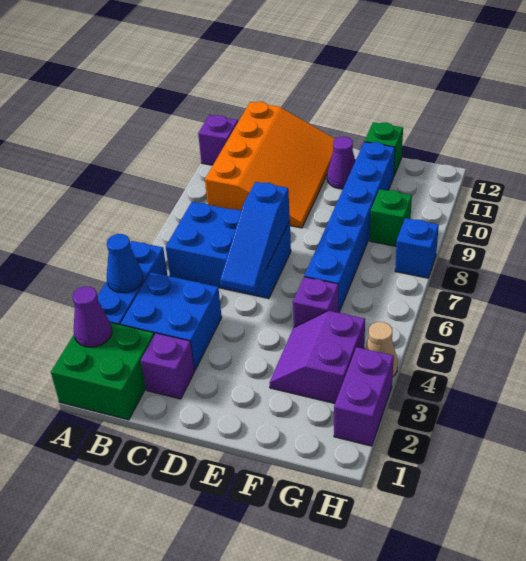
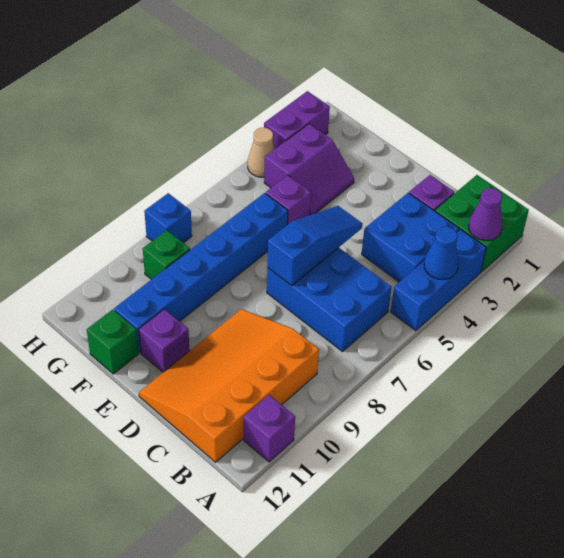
purple 1x1 cone [327,137,355,189] -> purple 1x1 brick [139,309,189,372]

